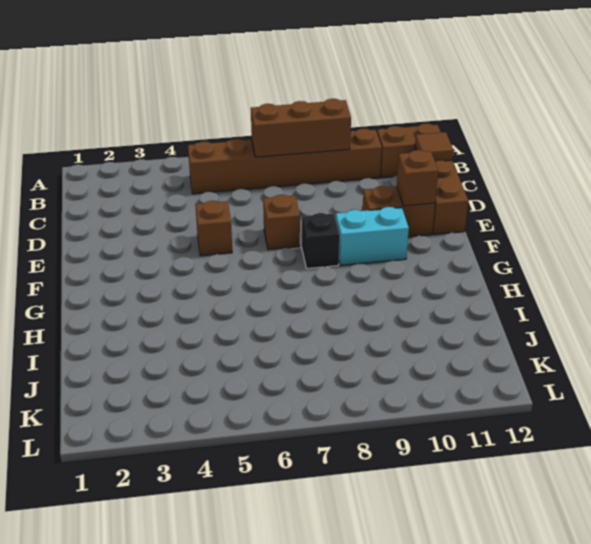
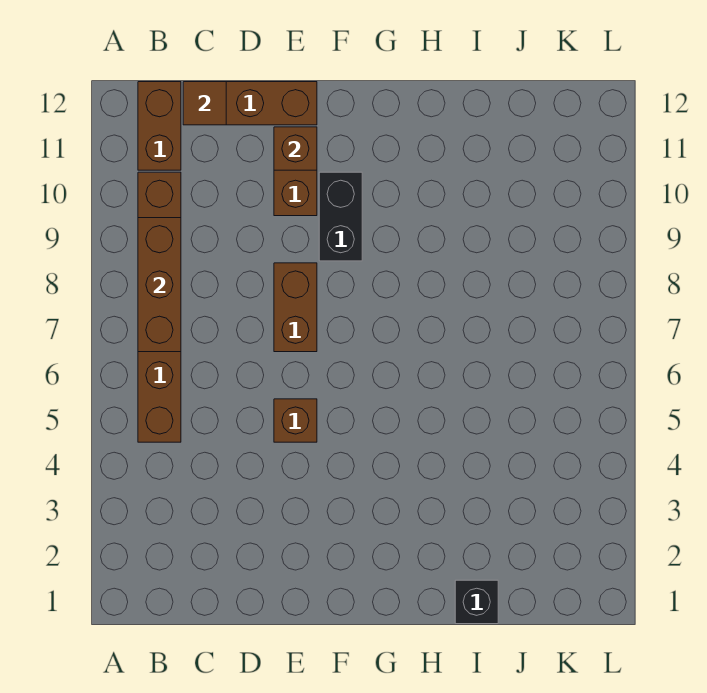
brown 1x1 brick [263,195,300,250] -> brown 1x2 brick [274,263,317,352]
black 1x1 brick [302,213,340,269] -> black 1x1 brick moved to [455,580,498,624]
cyan 1x2 brick [336,207,409,265] -> black 1x2 brick [319,172,362,261]

